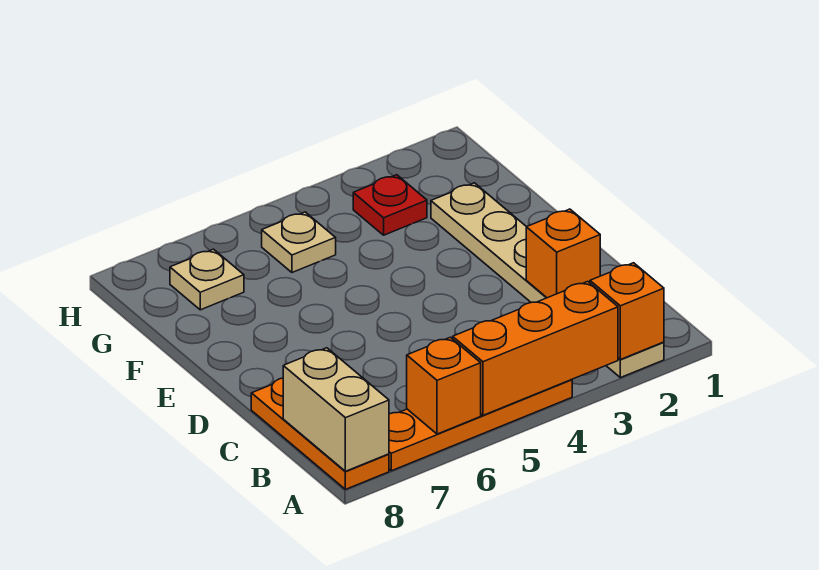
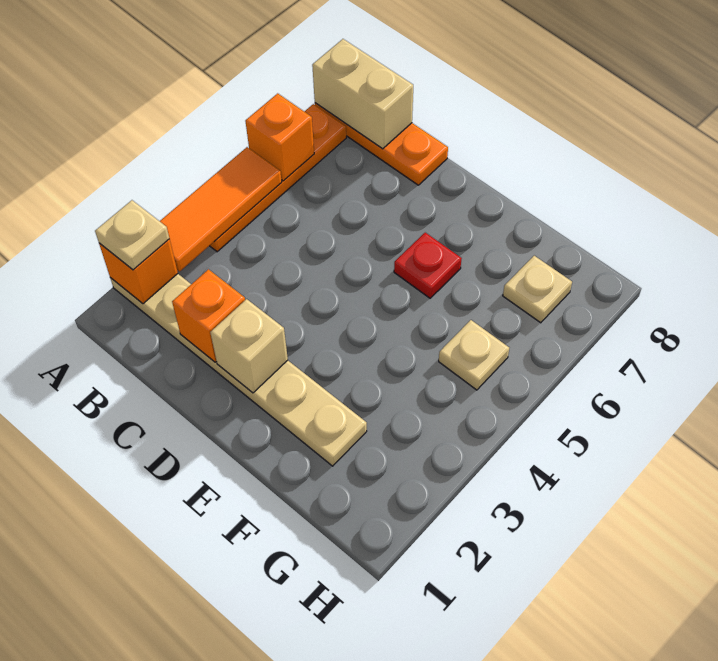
none -> tan 1x1 plate [95,200,169,270]
orange 1x3 brick [453,281,618,415] -> orange 1x3 tile [160,147,282,271]
none -> tan 1x1 brick [210,299,288,393]
red 1x1 plate [353,175,427,235] -> red 1x1 plate moved to [394,233,462,298]

